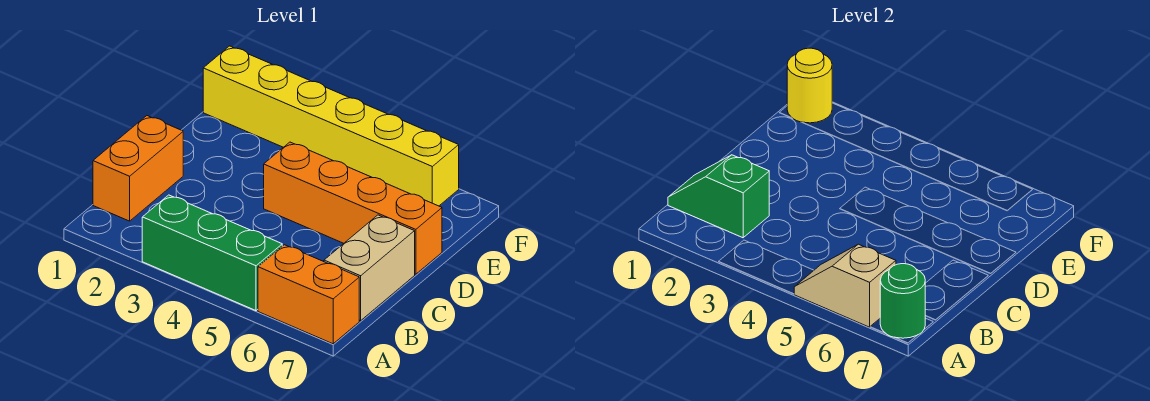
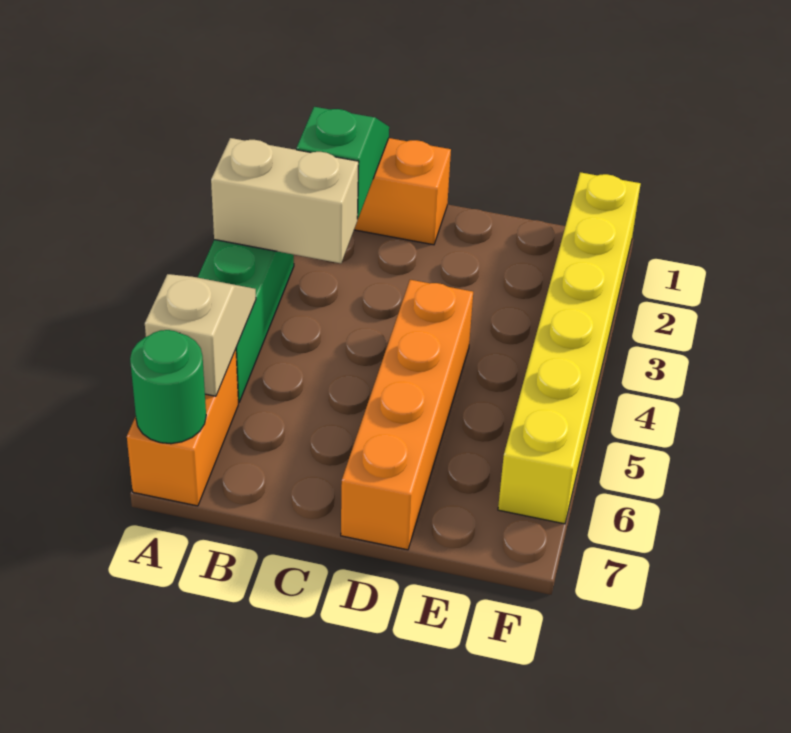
tan 1x2 brick [324,215,415,321] -> tan 1x2 brick moved to [211,138,358,263]
yellow 1x1 round brick [787,48,832,123] -> none

